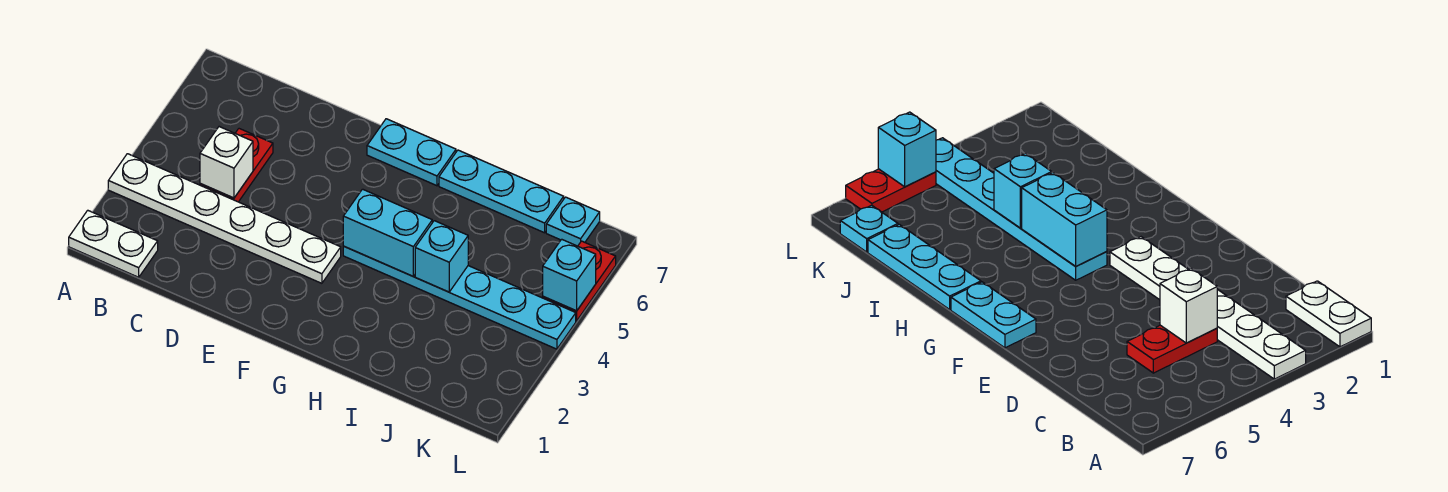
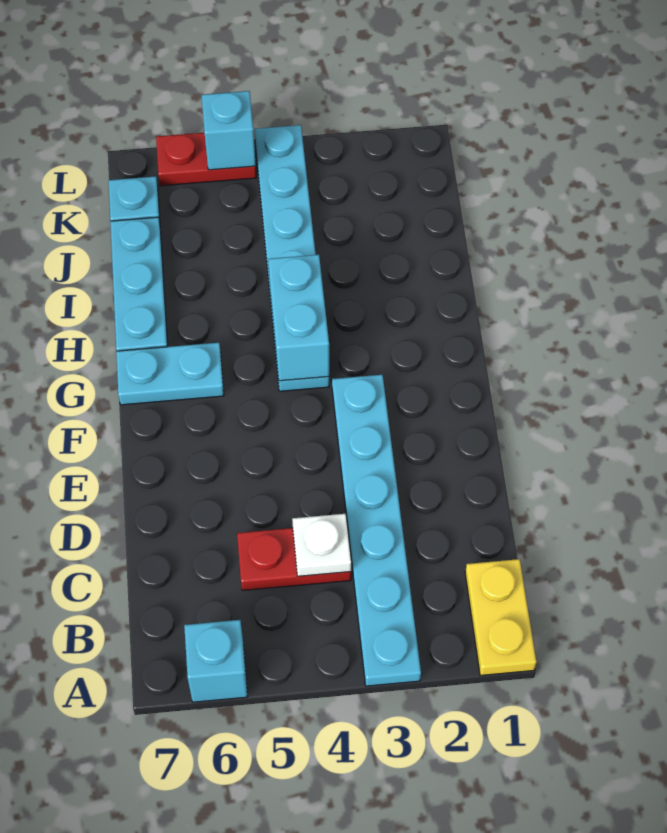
white 1x2 plate [69,210,158,277] -> yellow 1x2 plate [465,559,536,675]
white 1x6 plate [108,154,341,283] -> cyan 1x6 plate [332,375,421,686]
white 1x1 brick [200,127,253,198] -> white 1x1 plate [292,514,351,576]
cyan 1x2 plate [367,119,456,186] -> cyan 1x2 plate turned to [116,343,224,405]
cyan 1x1 brick [415,221,468,292] -> cyan 1x1 brick moved to [184,620,248,702]

